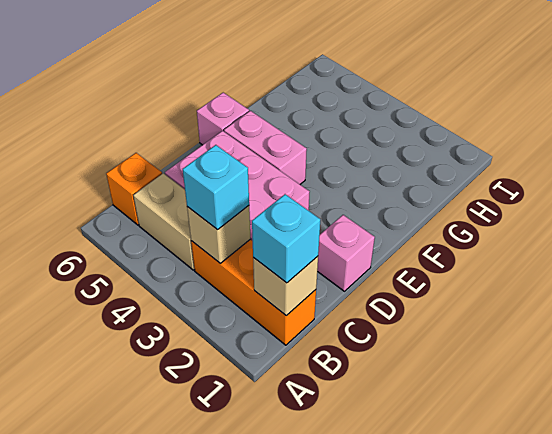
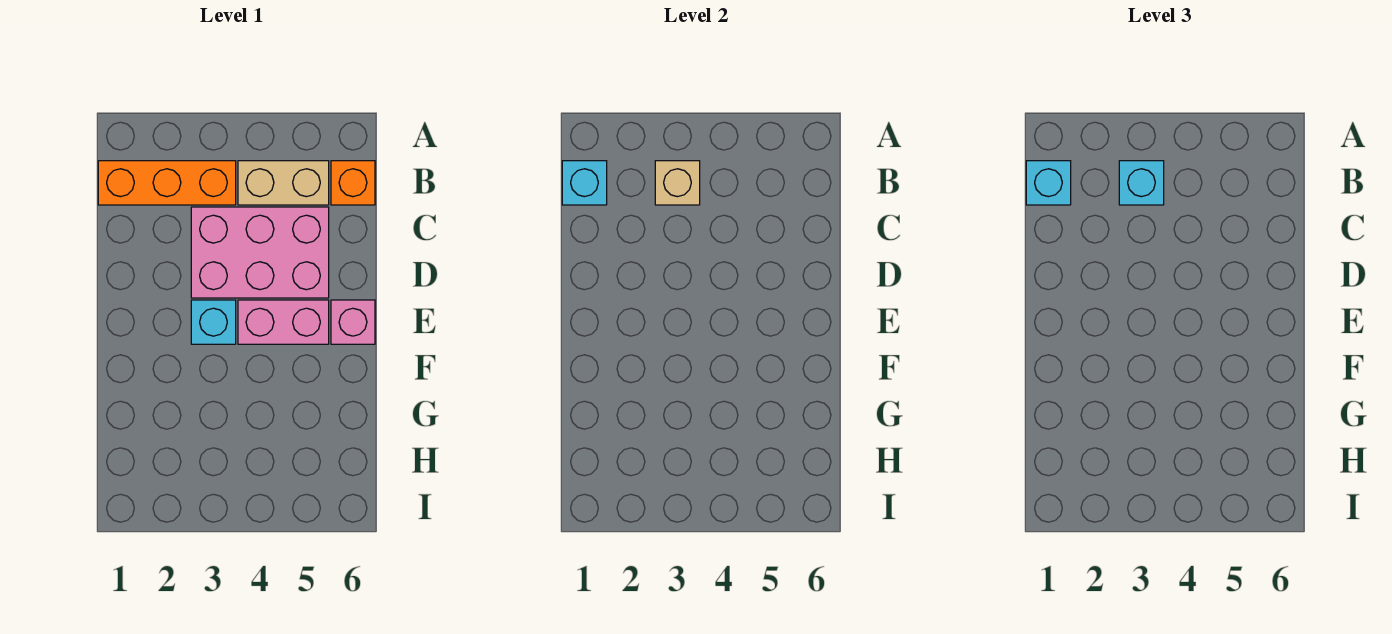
tan 1x1 brick [253,256,318,316] -> cyan 1x1 brick [562,161,607,205]
pink 1x1 brick [317,215,375,291] -> none
none -> cyan 1x1 brick [191,300,236,344]

